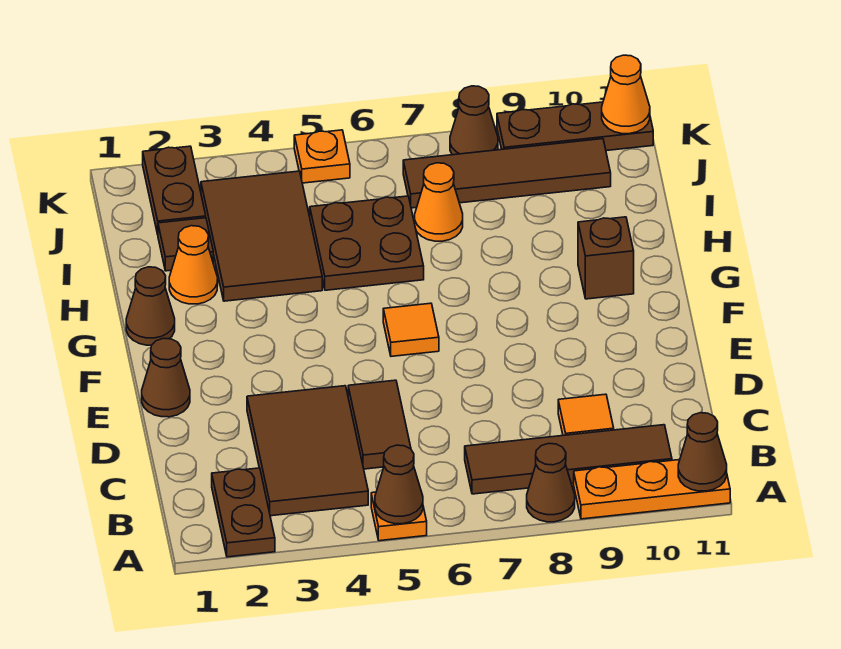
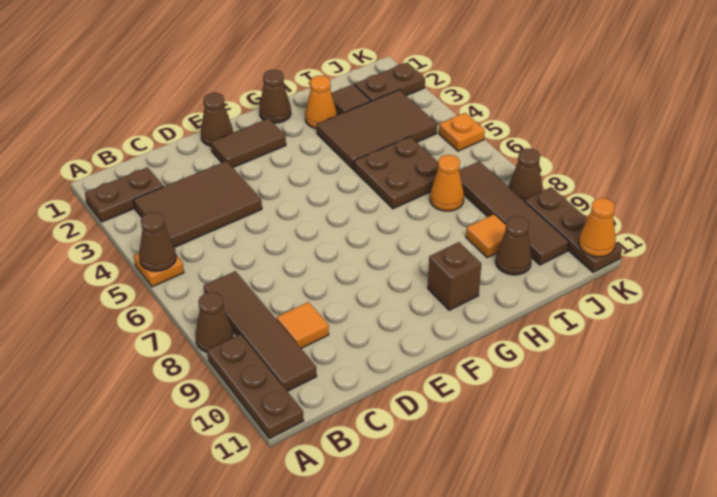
orange 1x3 plate [574,460,730,519] -> brown 1x3 plate [207,334,304,439]
brown 1x1 cone [678,413,727,491] -> brown 1x1 cone moved to [495,216,532,275]
brown 1x2 tile [348,380,411,469] -> brown 1x2 tile moved to [211,118,286,168]
orange 1x1 tile [383,303,439,356] -> orange 1x1 tile moved to [466,214,506,258]

